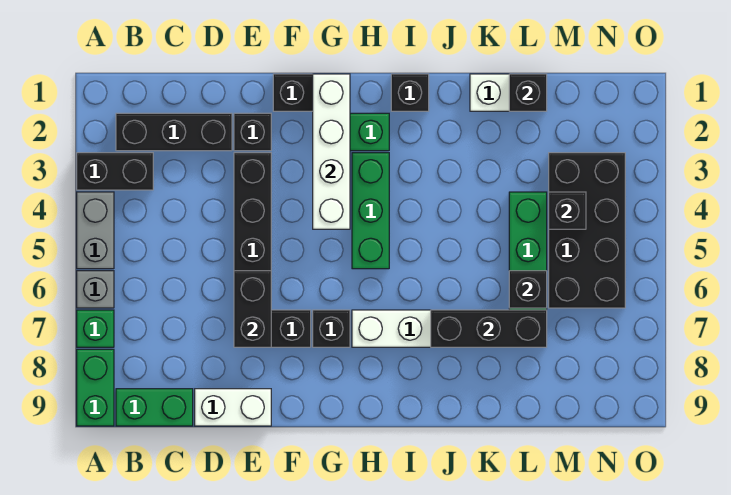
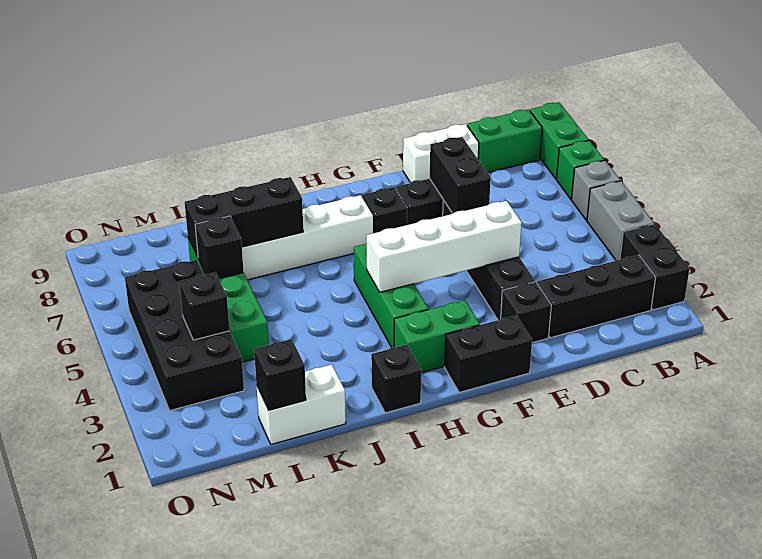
black 1x2 brick [77,153,153,190] -> black 1x2 brick turned to [620,224,690,310]
white 1x4 brick [313,74,350,229] -> white 1x4 brick turned to [366,201,522,292]

